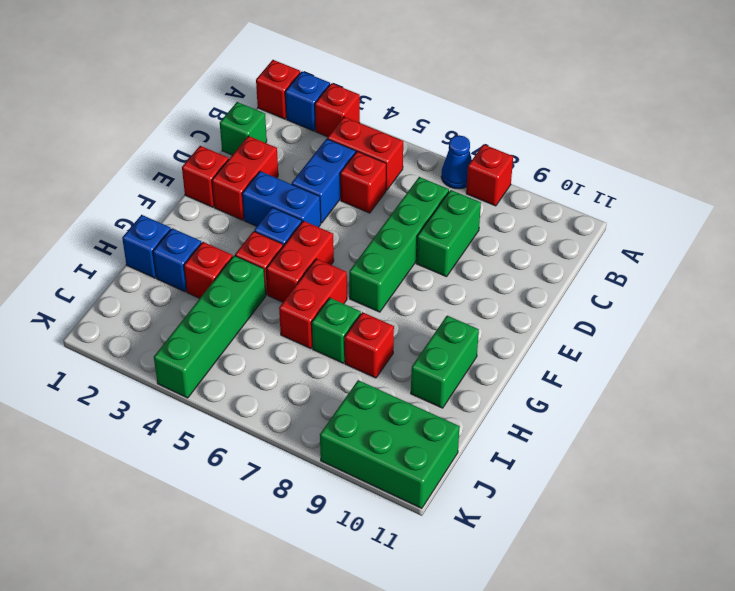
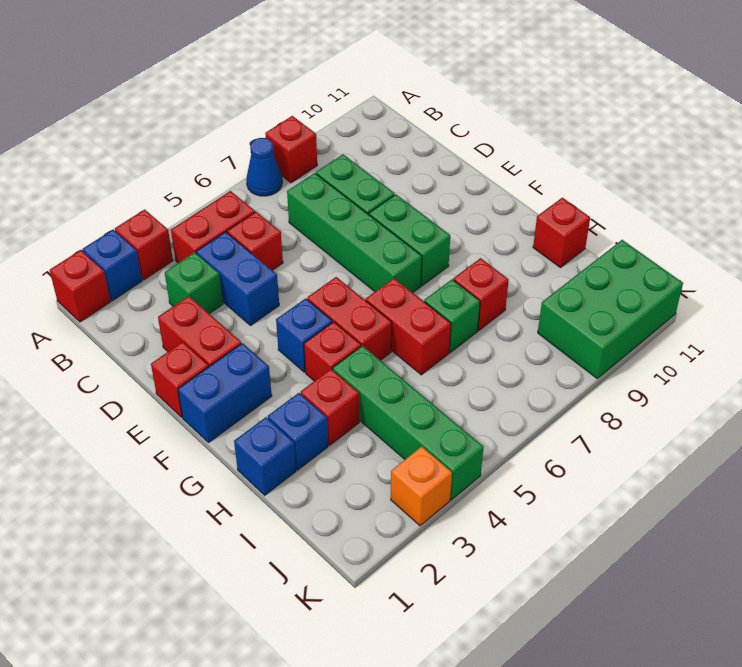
green 1x1 brick [220,102,267,155] -> green 1x1 brick moved to [165,252,223,314]
blue 1x2 brick [242,171,321,227] -> blue 1x2 brick moved to [178,343,272,442]
green 1x2 brick [411,316,479,408] -> green 1x2 brick moved to [369,194,450,286]
none -> red 1x1 brick [533,198,590,268]
none -> orange 1x1 brick [391,446,452,526]

